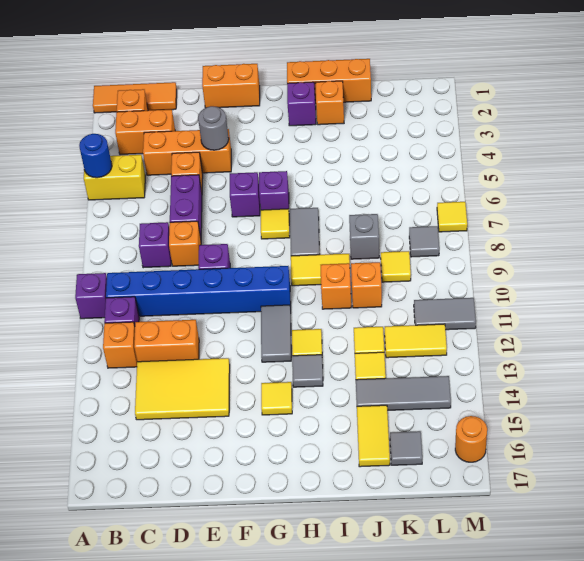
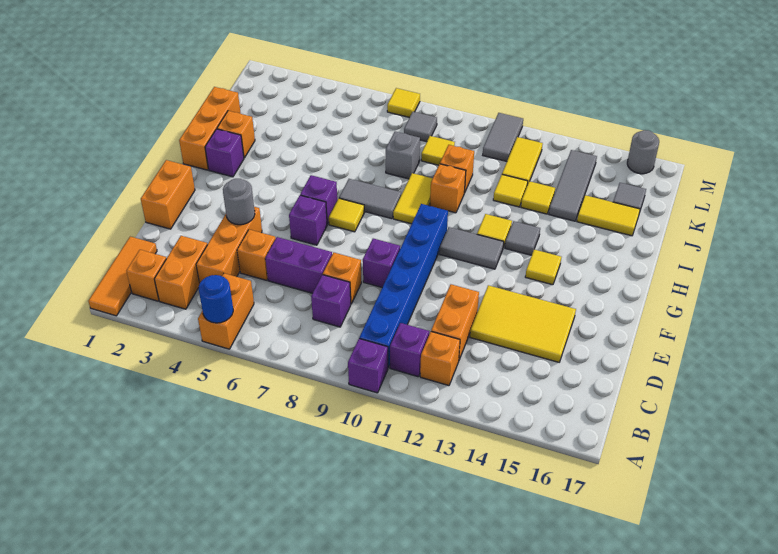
yellow 1x2 brick [84,155,145,200] -> orange 1x2 brick [198,273,254,349]
yellow 2x3 tile [135,358,230,420] -> yellow 2x3 tile turned to [470,285,576,362]
orange 1x1 round brick [455,416,487,462] -> grey 1x1 round brick [627,130,659,174]

